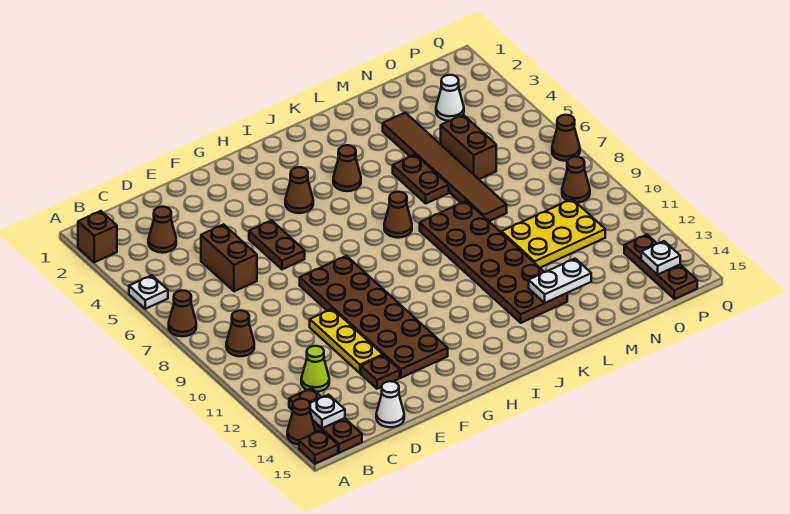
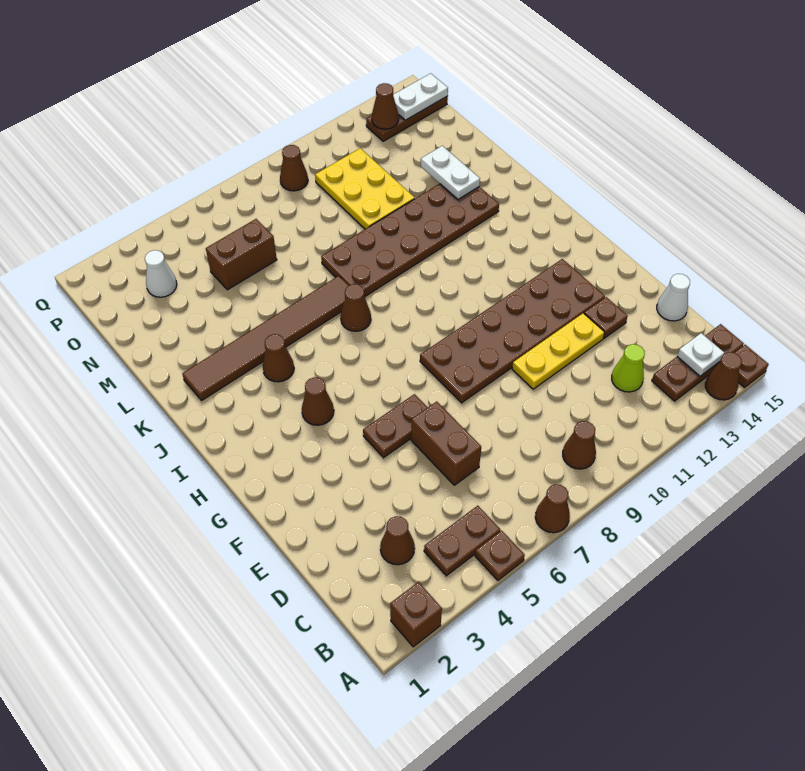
white 1x1 plate [129,275,168,309] -> brown 1x1 plate [475,531,525,580]
brown 1x2 brick [201,224,257,291] -> brown 1x2 brick turned to [411,401,481,485]
brown 1x2 plate [393,155,449,203] -> brown 1x2 plate moved to [424,506,500,576]
brown 1x6 tile [383,113,507,221] -> brown 1x6 tile moved to [182,276,349,400]
white 1x1 plate [641,241,680,275] -> white 1x2 plate [393,73,448,120]
brown 1x1 cone [552,115,580,161] -> brown 1x1 cone moved to [372,83,399,129]

